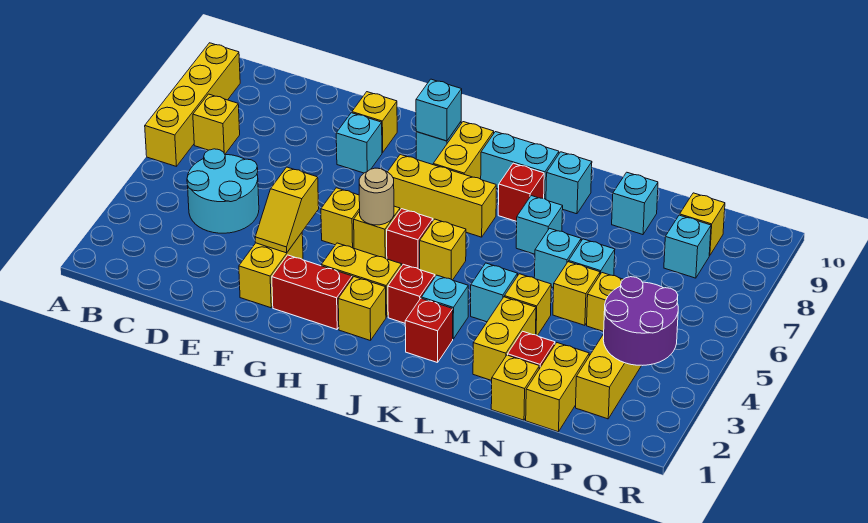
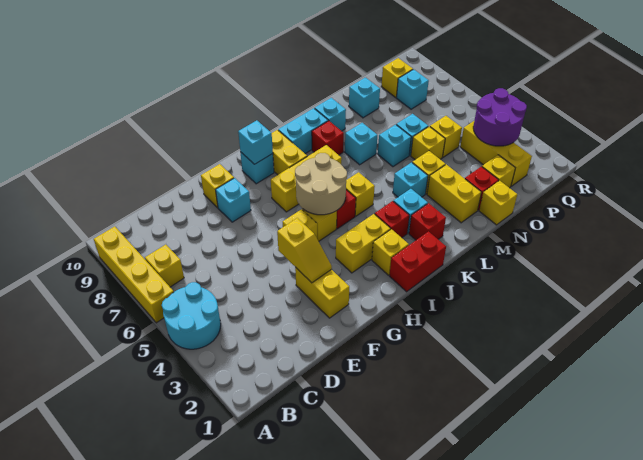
cyan 2x2 round brick [187,149,259,233] -> cyan 2x2 round brick moved to [162,282,221,349]
red 1x2 brick [272,255,352,329] -> red 1x2 brick moved to [390,231,446,292]
tan 1x1 round brick [359,168,394,225] -> tan 2x2 round brick [295,153,347,215]
yellow 1x2 brick [526,343,589,432] -> yellow 1x1 brick [482,155,515,188]

